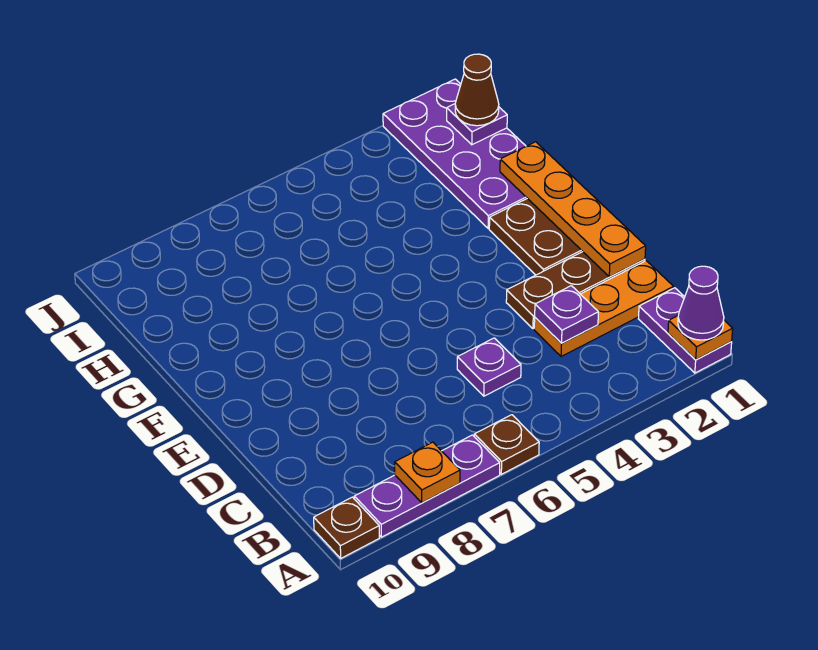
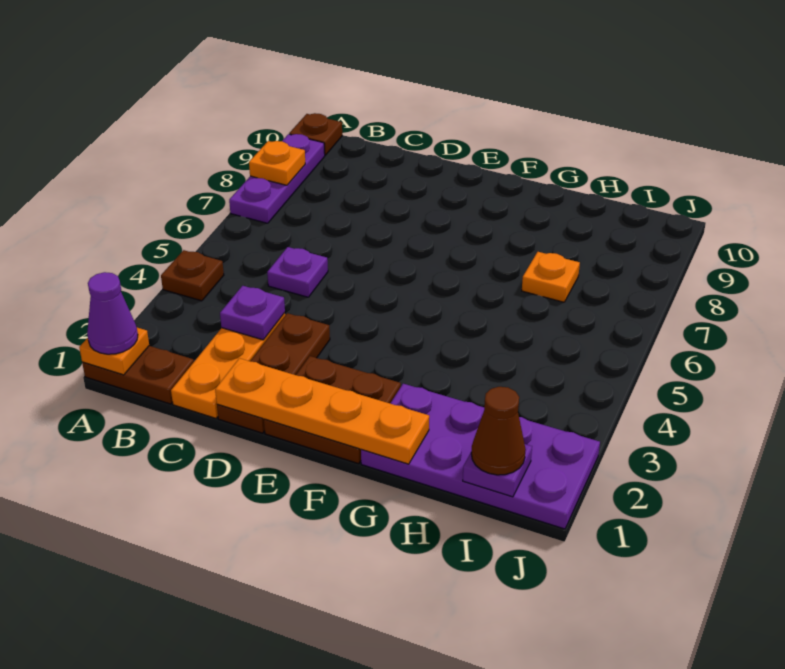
purple 1x2 plate [638,288,732,373] -> brown 1x2 plate [82,346,194,404]
brown 1x1 plate [474,415,539,474] -> brown 1x1 plate moved to [161,250,224,301]
none -> orange 1x1 plate [522,252,580,302]

